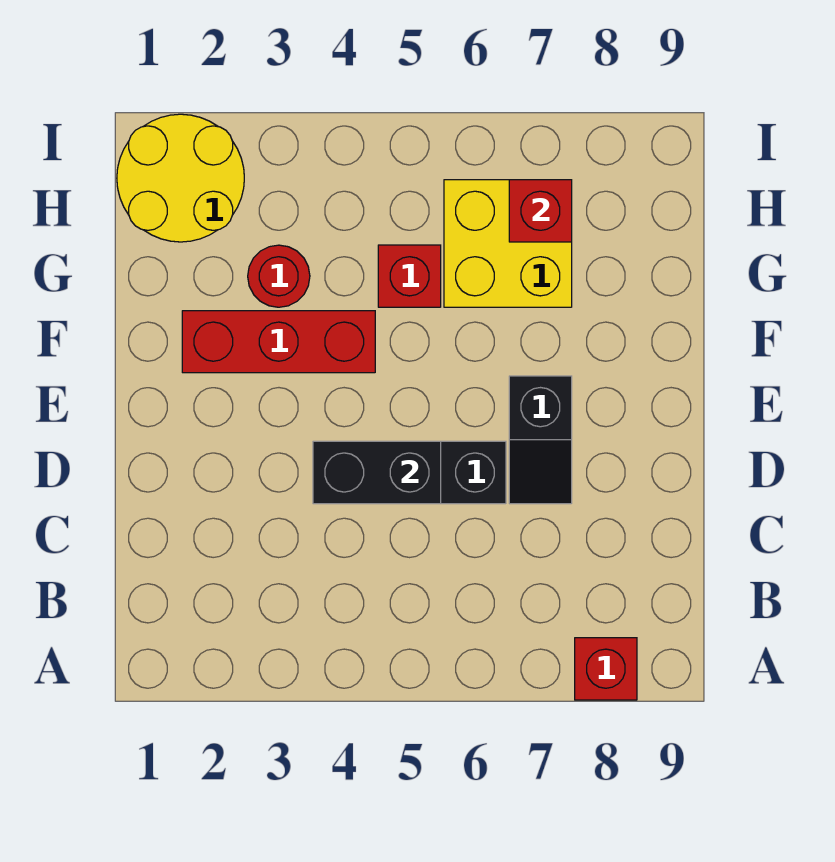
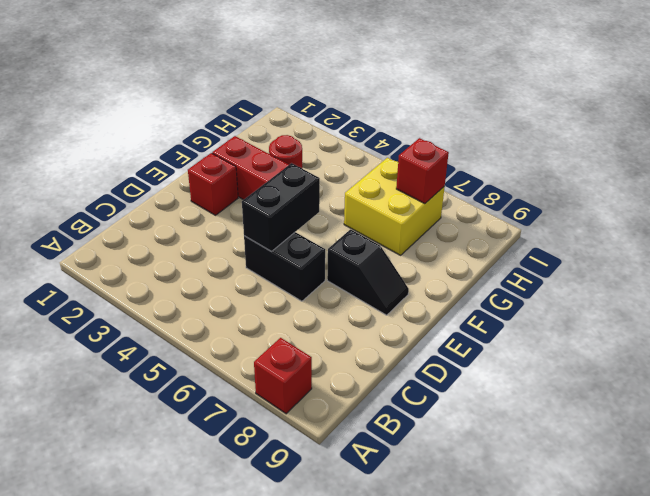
black 1x2 brick [313,441,441,504] -> black 1x2 brick turned to [242,163,320,251]
black 1x2 slope [509,376,572,504] -> black 1x2 slope turned to [327,229,409,315]
red 1x1 brick [378,245,441,307] -> red 1x1 brick moved to [188,153,238,215]
yellow 2x2 round brick [117,114,244,242] -> none

